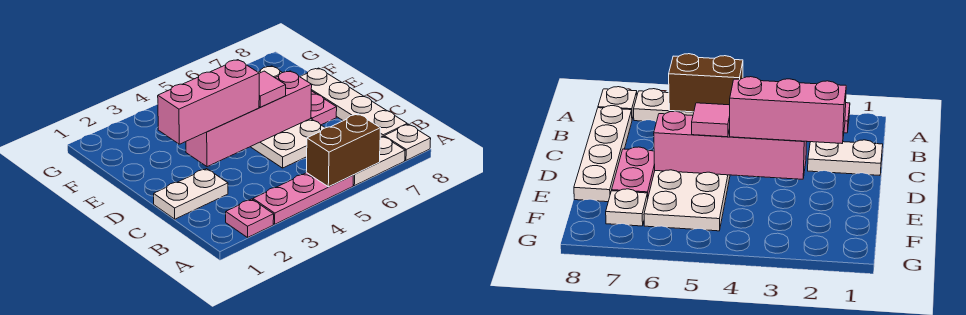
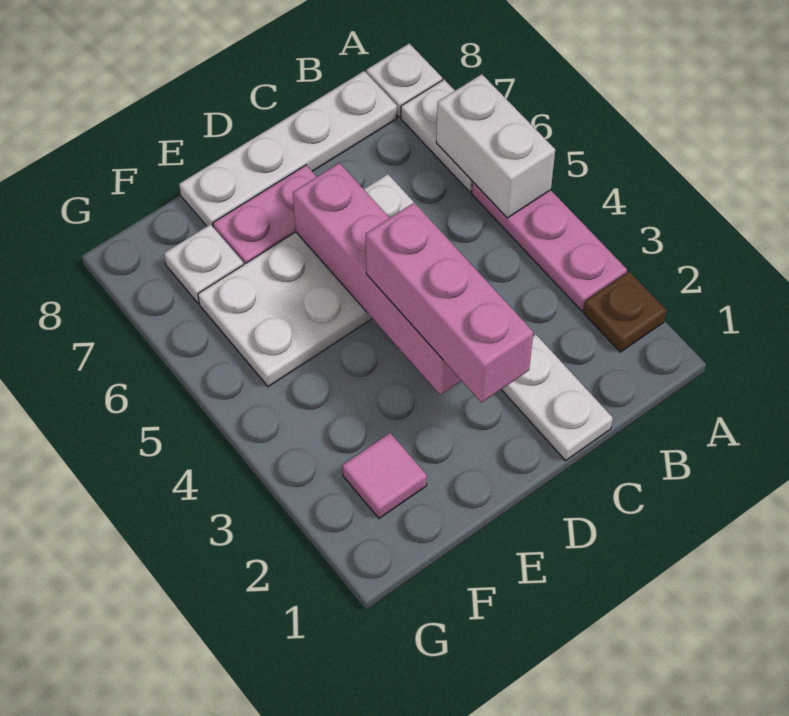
pink 1x1 plate [226,199,274,237] -> brown 1x1 plate [583,272,666,352]
brown 1x2 brick [306,114,381,187] -> white 1x2 brick [436,74,555,218]
pink 1x1 tile [259,71,286,107] -> pink 1x1 tile moved to [342,433,427,518]

